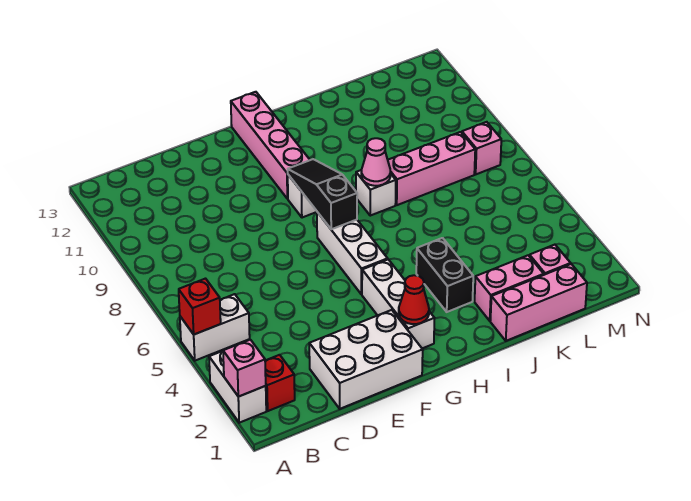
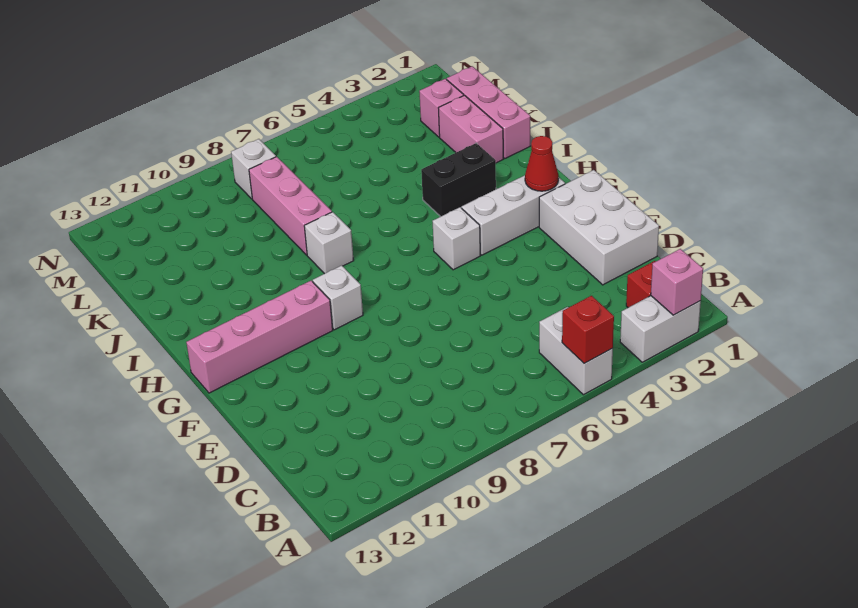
white 1x3 brick [317,212,388,294] -> white 1x1 brick [433,207,480,270]
black 1x3 slope [288,159,357,229] -> none
pink 1x1 cone [361,138,390,186] -> none
pink 1x1 brick [462,122,501,174] -> white 1x1 brick [231,139,276,199]

